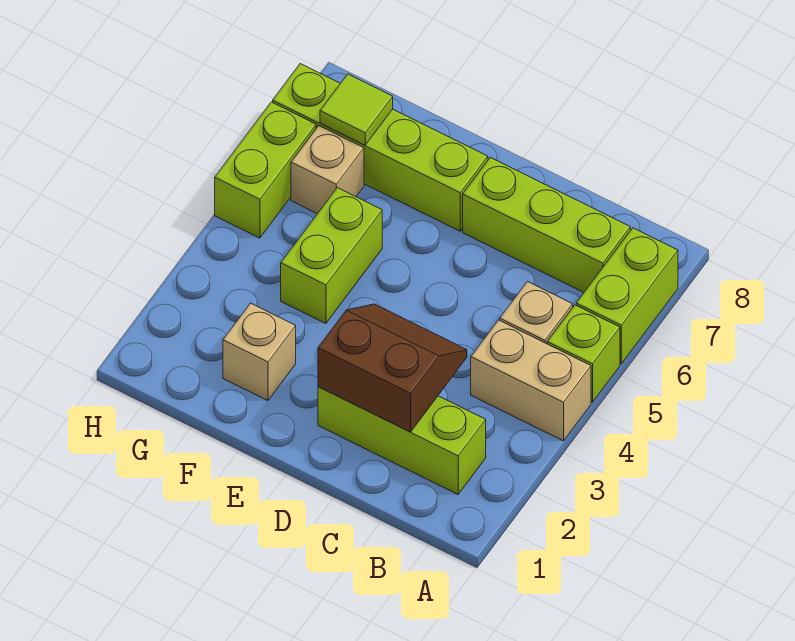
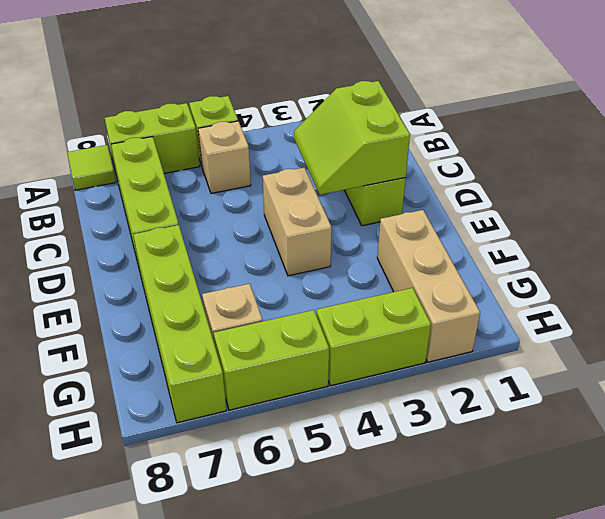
tan 1x2 brick [471,320,591,441] -> tan 1x2 brick moved to [263,167,332,276]
brown 2x2 slope [318,304,467,432] -> lime 2x2 slope [294,81,410,195]
tan 1x1 brick [223,303,296,401] -> tan 1x3 brick [377,210,480,362]
lime 1x2 brick [281,188,382,323] -> lime 1x2 brick moved to [316,288,431,386]
lime 1x1 tile [320,74,393,145] -> lime 1x1 tile moved to [67,145,116,190]

